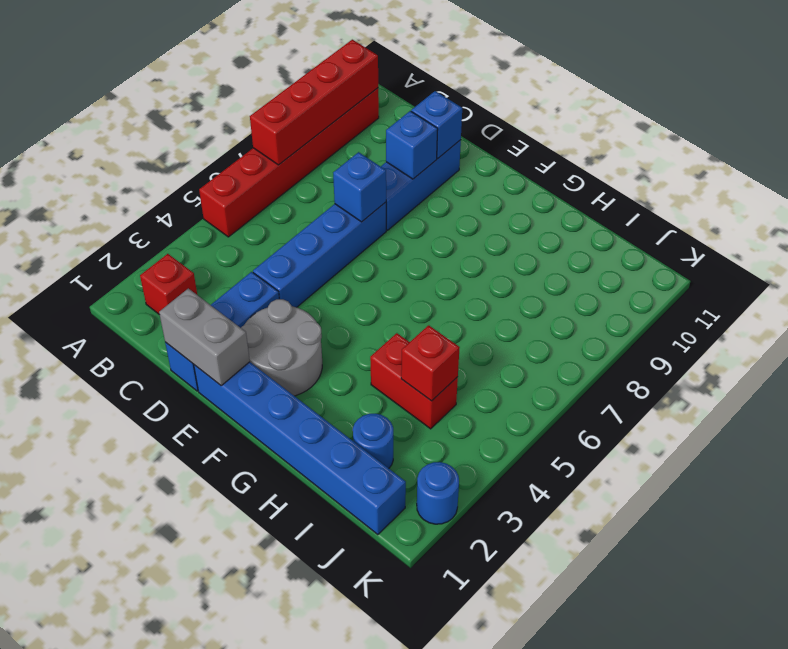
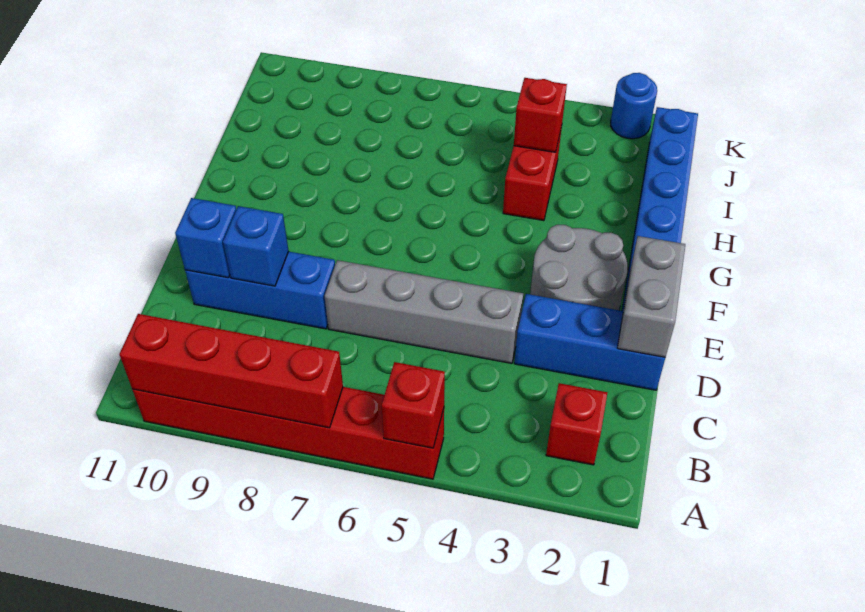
none -> red 1x1 brick [382,362,445,448]
blue 1x4 brick [253,202,386,307] -> grey 1x4 brick [325,260,523,363]
blue 1x1 brick [333,152,386,222] -> none
blue 1x1 round brick [353,414,393,468] -> none

